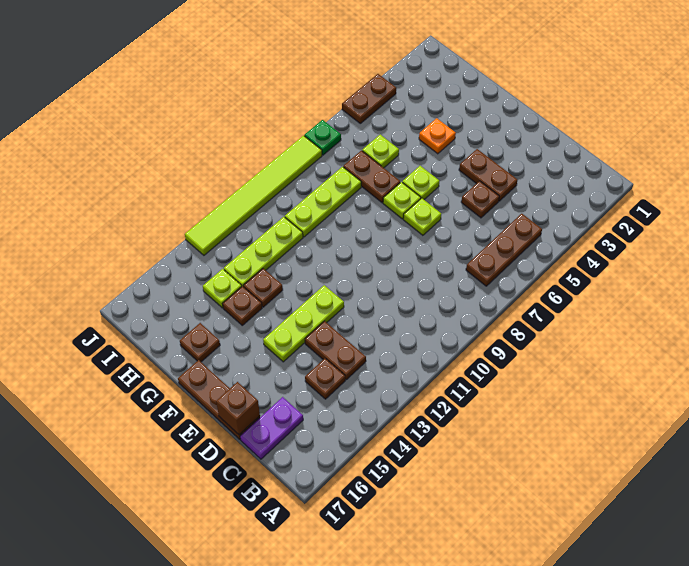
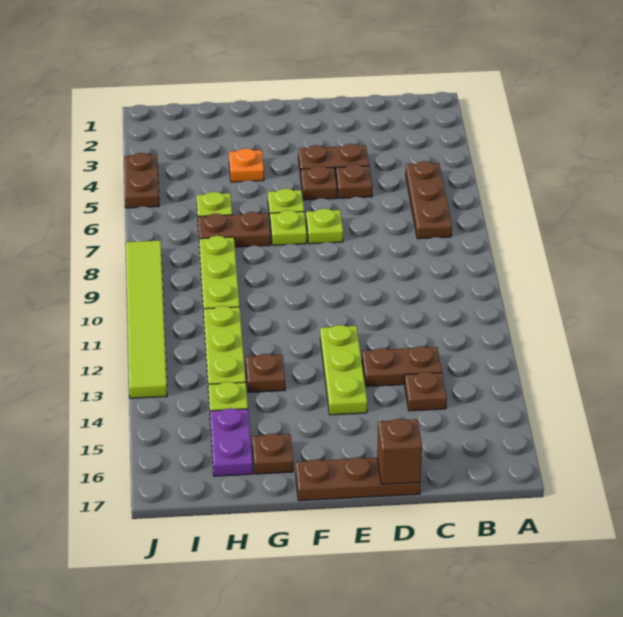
purple 1x2 plate [240,397,303,459] -> purple 1x2 plate moved to [210,408,253,476]
brown 1x1 plate [223,286,262,325] -> brown 1x1 plate moved to [301,166,337,200]
green 1x1 plate [304,120,341,155] -> none

